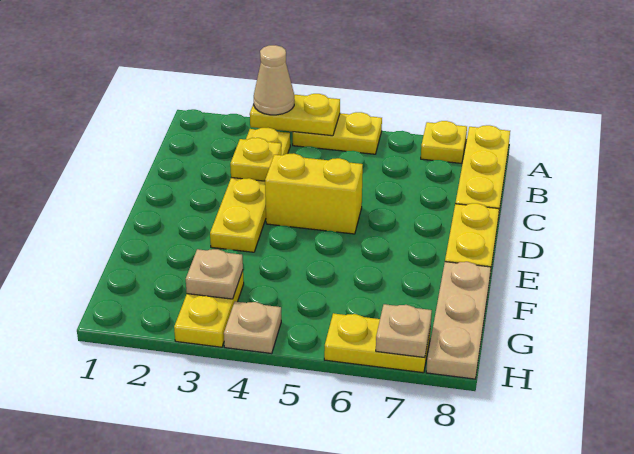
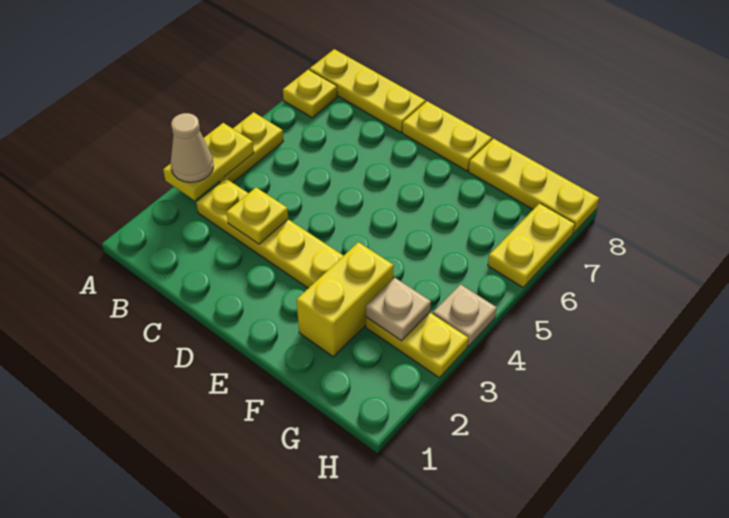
yellow 1x2 brick [265,153,363,234] -> yellow 1x2 brick moved to [297,242,394,357]
tan 1x3 plate [426,262,491,379] -> yellow 1x3 plate [469,139,599,233]
tan 1x1 plate [376,304,432,357] -> none

